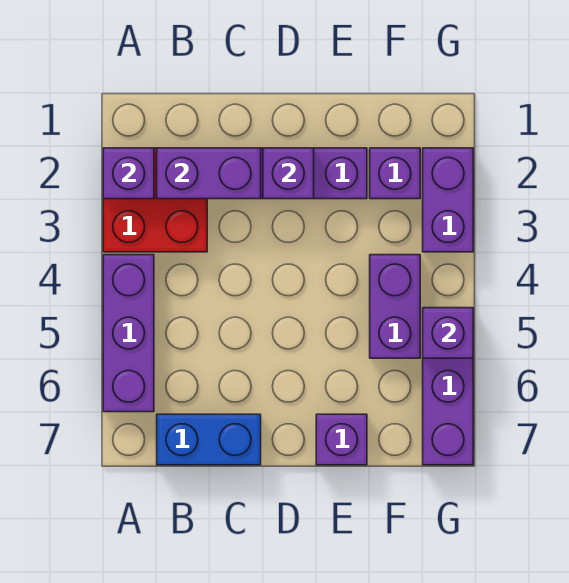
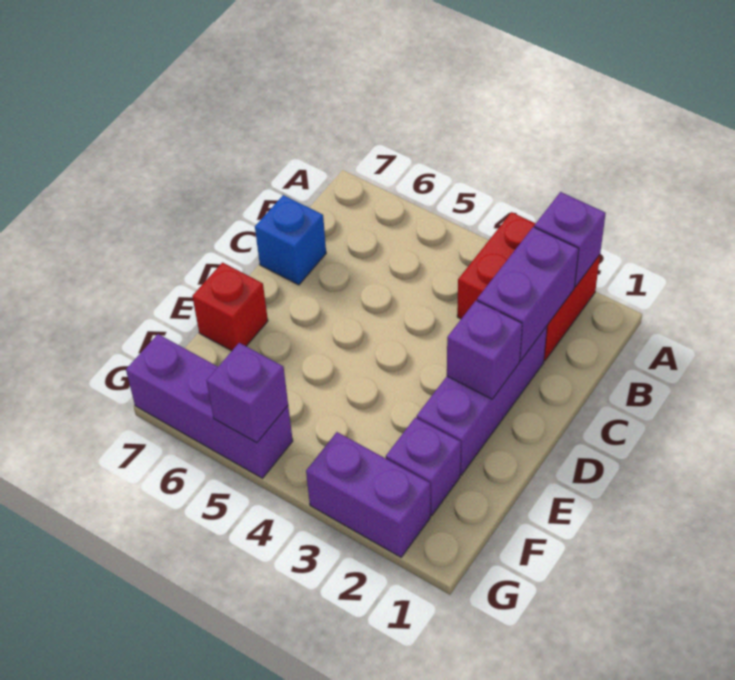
purple 1x3 brick [103,255,154,412] -> none
blue 1x2 brick [157,414,261,465] -> blue 1x1 brick [255,195,326,285]
purple 1x1 brick [316,414,367,465] -> red 1x1 brick [192,263,268,351]
purple 1x2 brick [370,255,420,358] -> none

